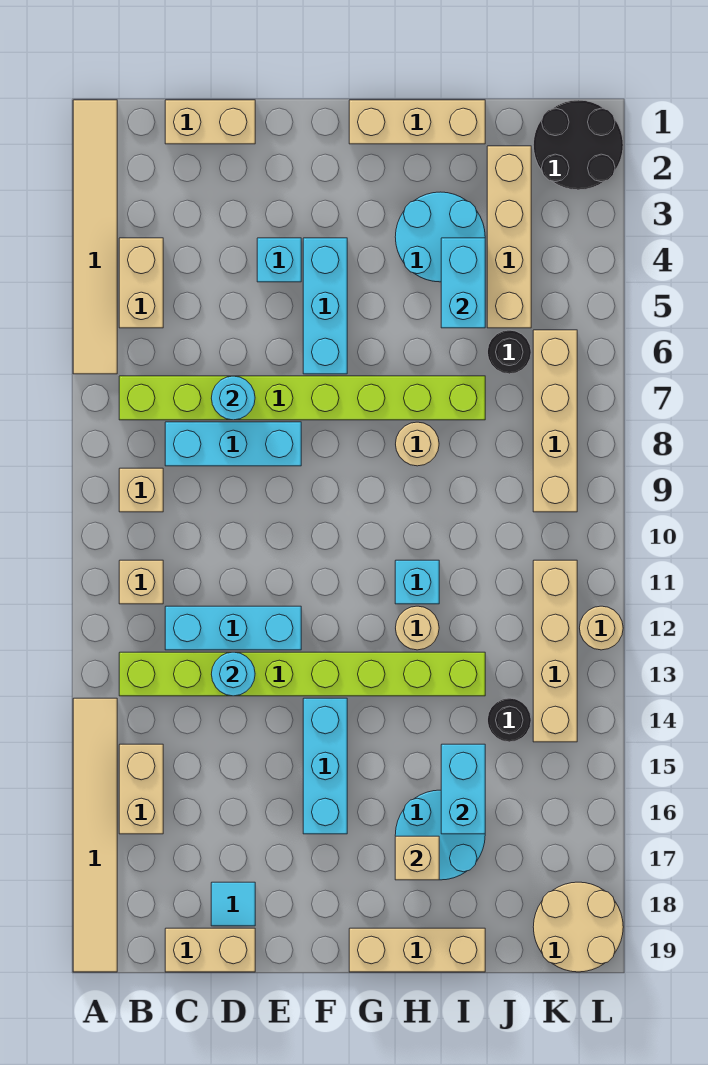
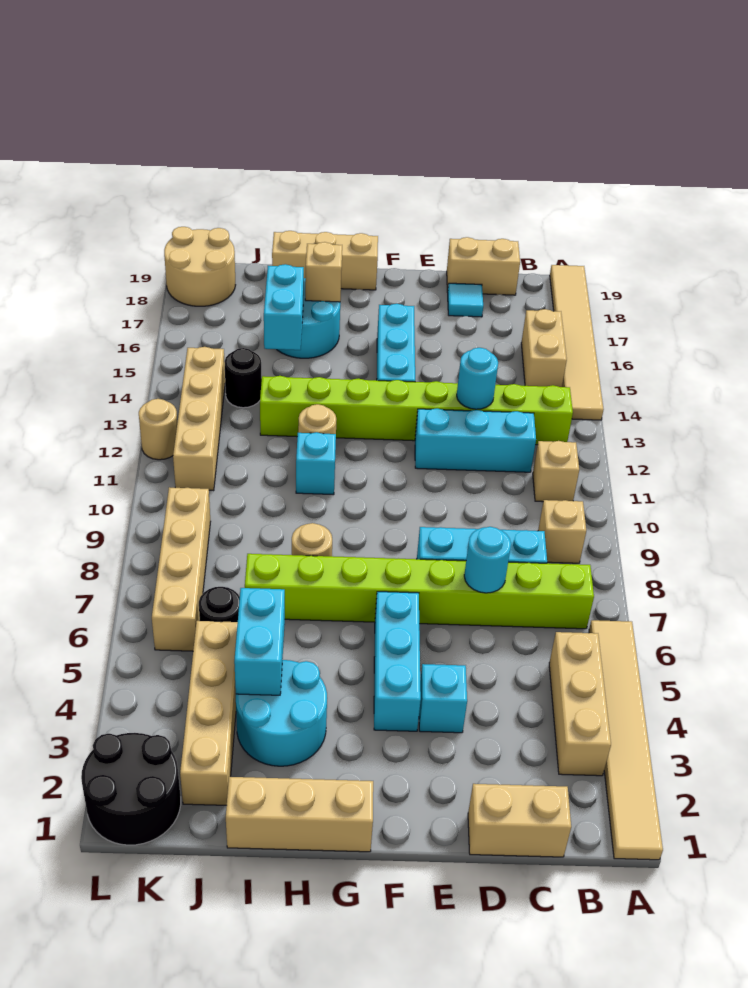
tan 1x2 brick [119,238,163,328] -> tan 1x3 brick [549,632,611,776]

